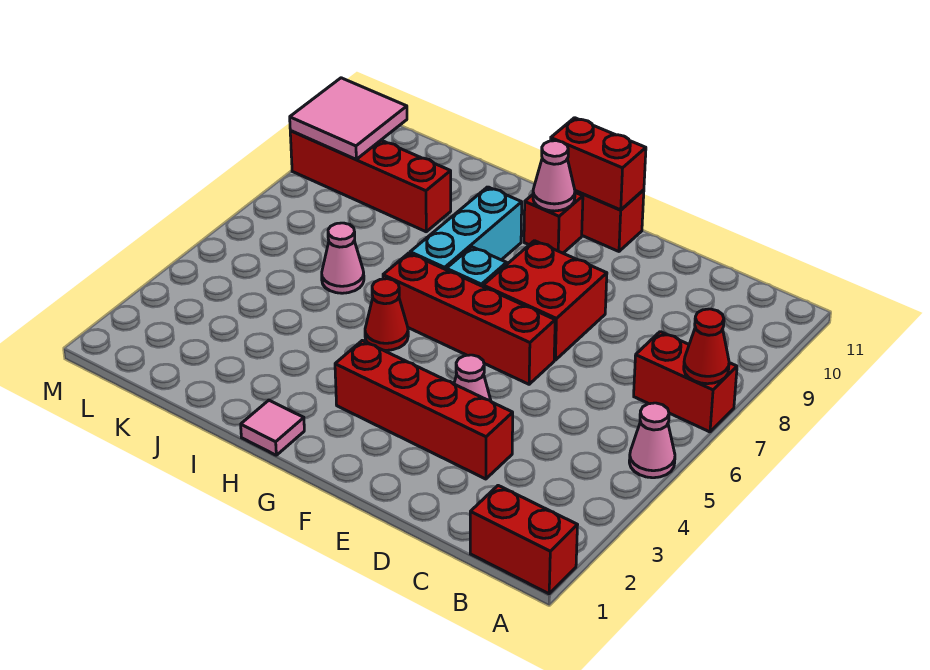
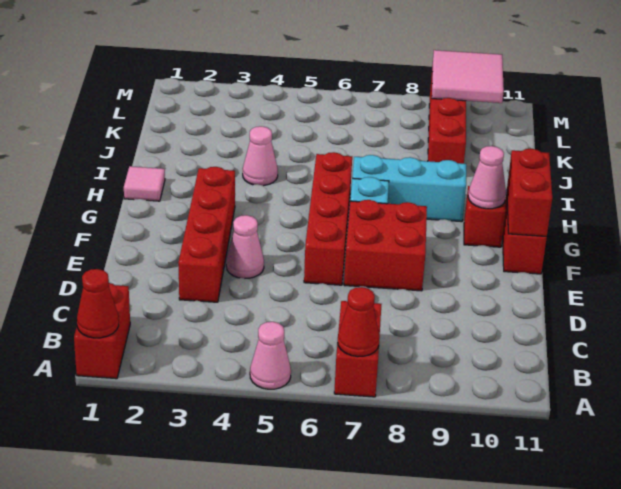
red 1x1 cone [365,279,408,350] -> red 1x1 cone moved to [77,269,119,338]
pink 1x1 cone [322,223,364,293] -> pink 1x1 cone moved to [243,126,278,186]

